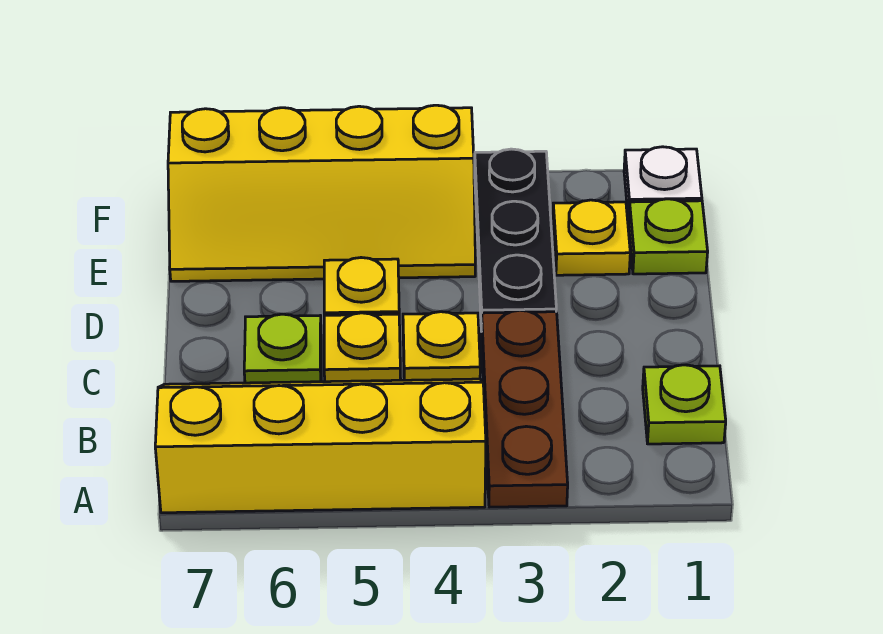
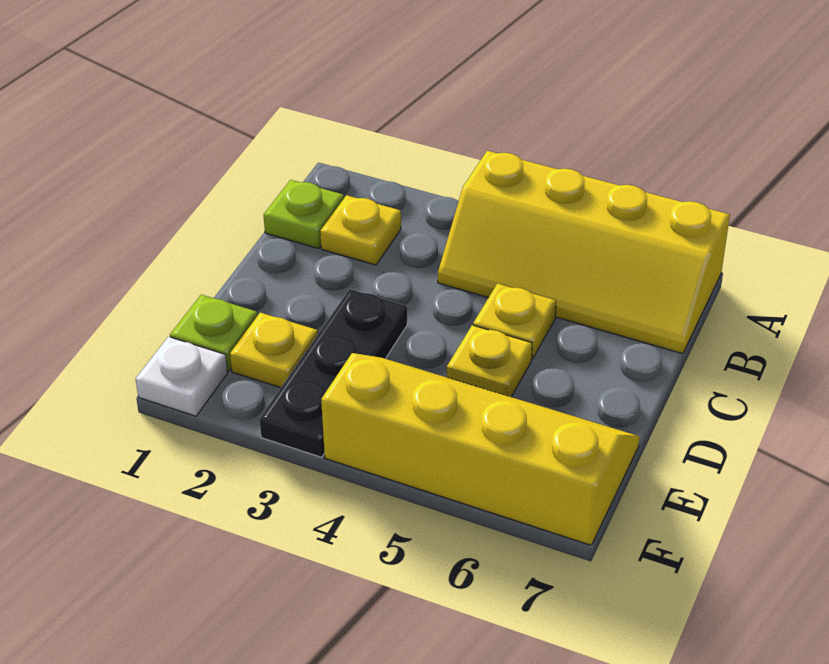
brown 1x3 plate [482,310,568,507] -> none
yellow 1x1 plate [403,312,480,380] -> yellow 1x1 plate moved to [320,195,401,265]
lime 1x1 plate [244,314,321,383] -> none

